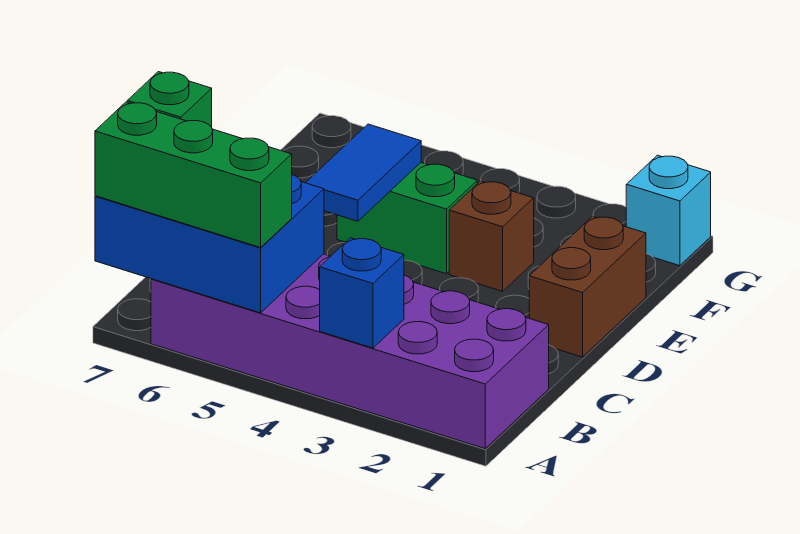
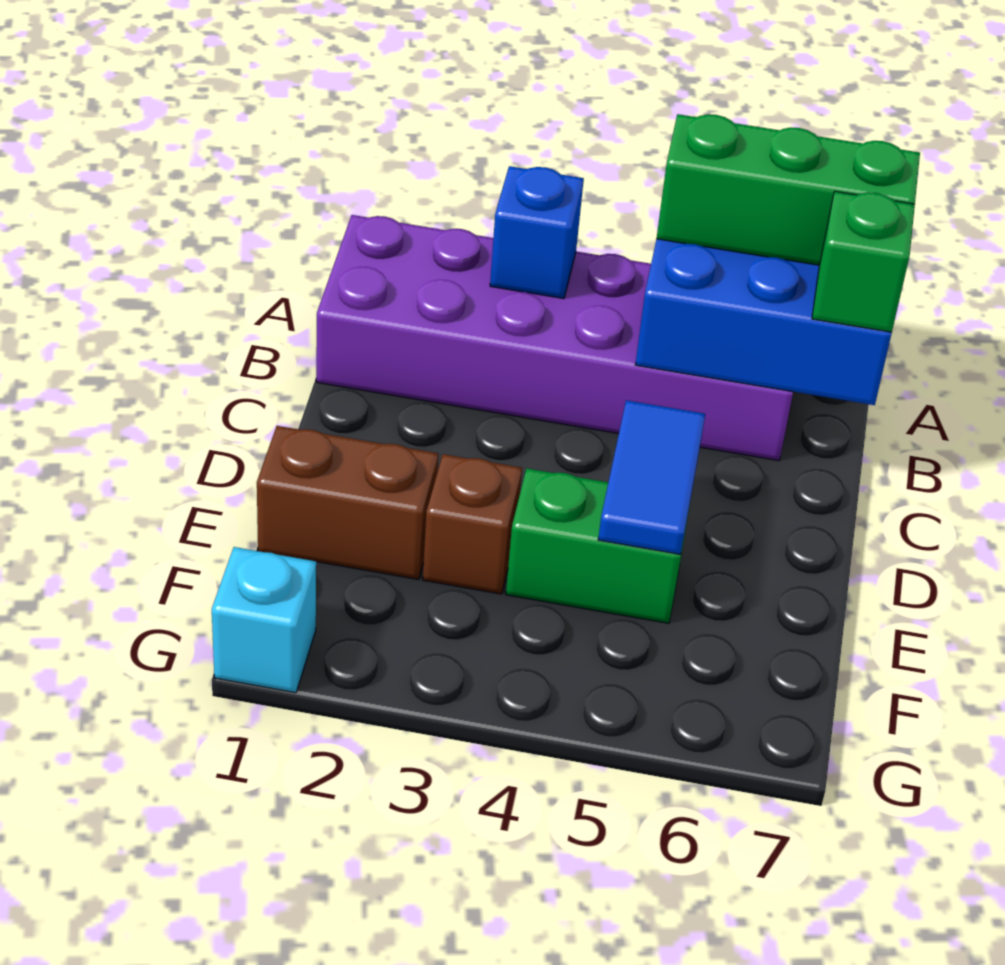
brown 1x2 brick [529,216,646,357] -> brown 1x2 brick turned to [257,426,438,579]

